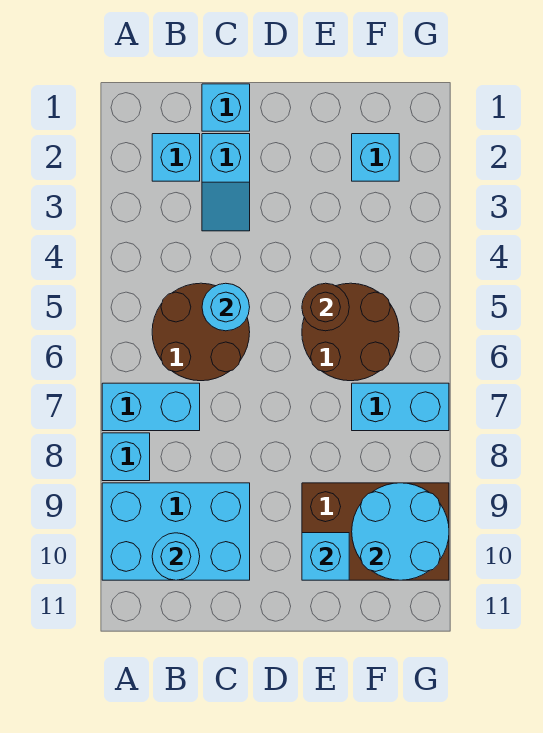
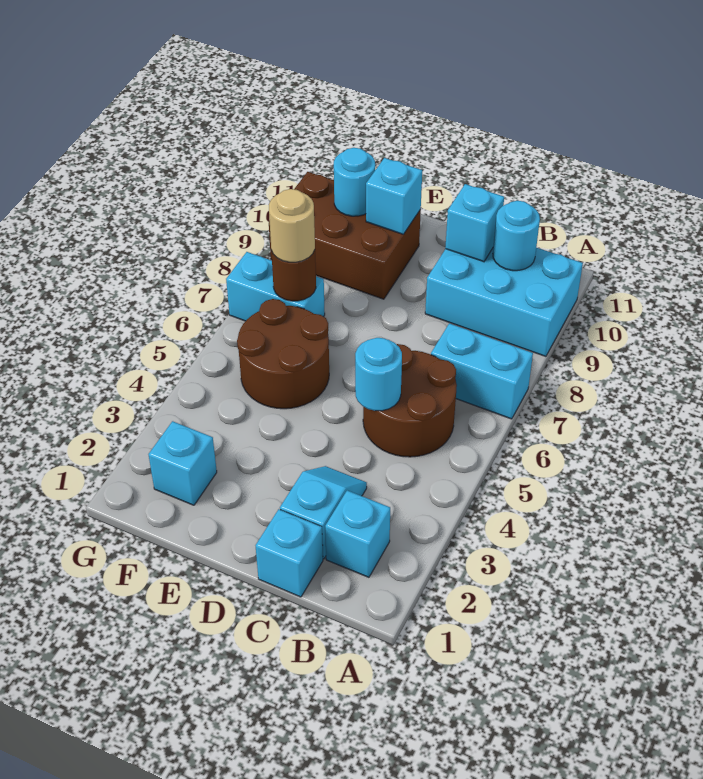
cyan 1x1 brick [102,433,150,481] -> cyan 1x1 brick moved to [445,184,504,262]
brown 1x1 round brick [302,283,349,331] -> brown 1x1 round brick moved to [271,250,316,301]
none -> tan 1x1 round brick [269,189,315,262]
cyan 2x2 round brick [352,483,449,580] -> cyan 1x1 round brick [334,148,375,216]

